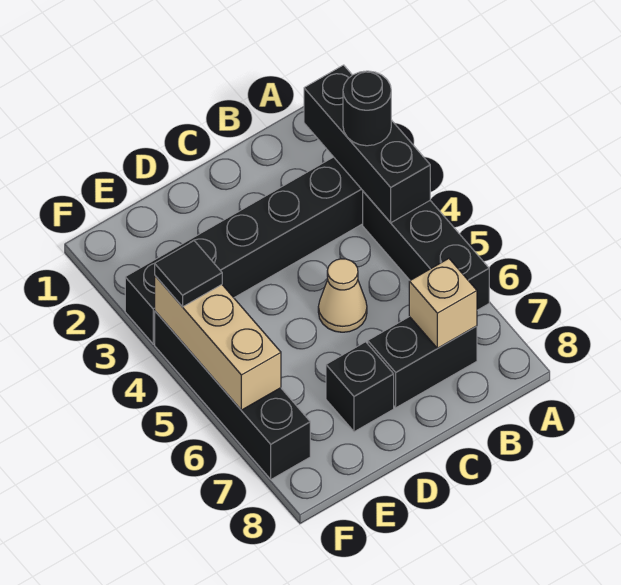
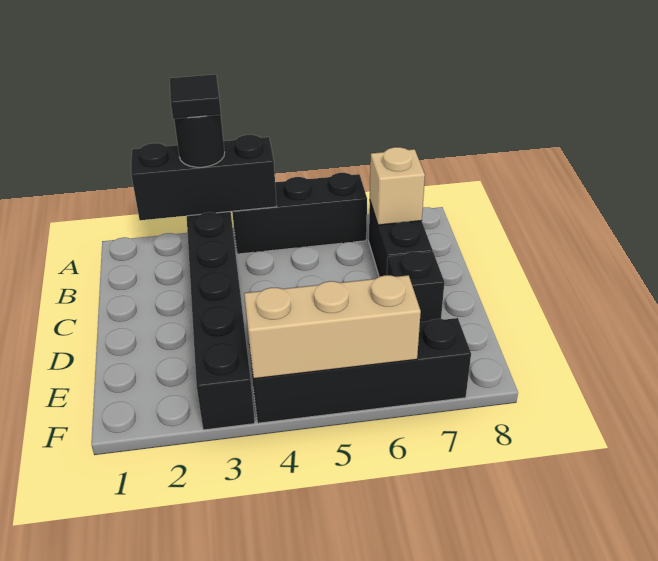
tan 1x1 cone [318,259,367,332] -> none
black 1x1 tile [155,241,222,307] -> black 1x1 tile moved to [170,74,221,119]

